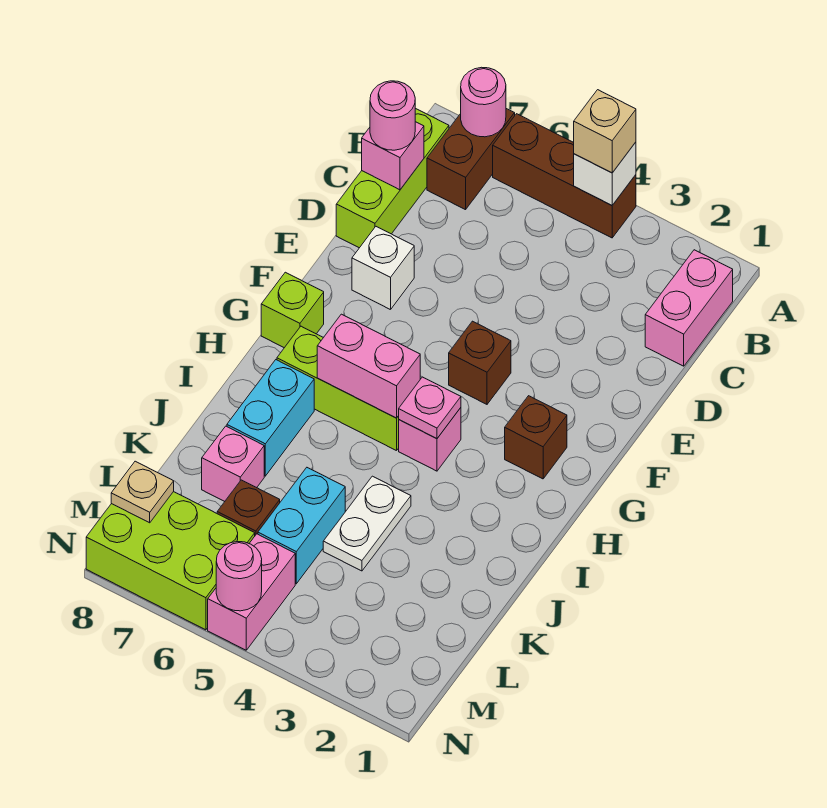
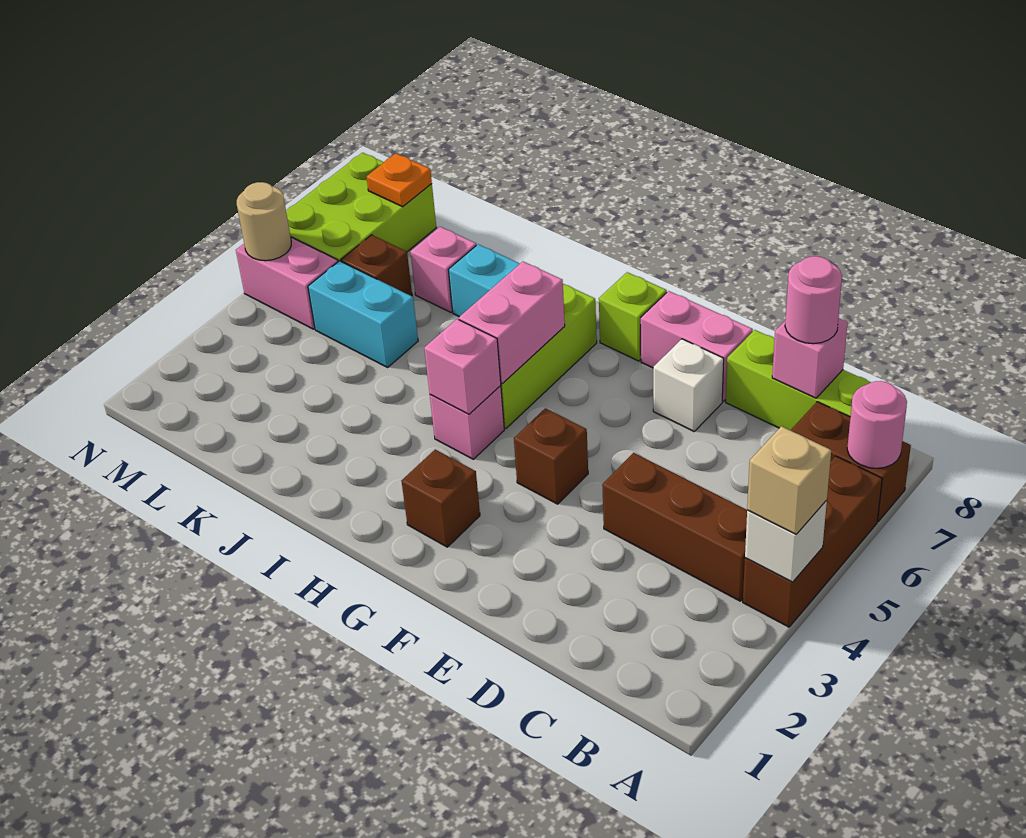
pink 1x2 brick [645,250,733,366] -> pink 1x2 brick moved to [641,291,753,401]
none -> brown 1x3 brick [602,453,747,601]
pink 1x1 plate [399,377,461,439] -> pink 1x1 brick [424,319,501,414]
white 1x2 plate [323,476,411,571] -> none
tan 1x1 plate [111,461,174,523] -> orange 1x1 plate [366,154,432,207]
pink 1x1 round brick [216,542,262,611] -> tan 1x1 round brick [237,182,291,261]

